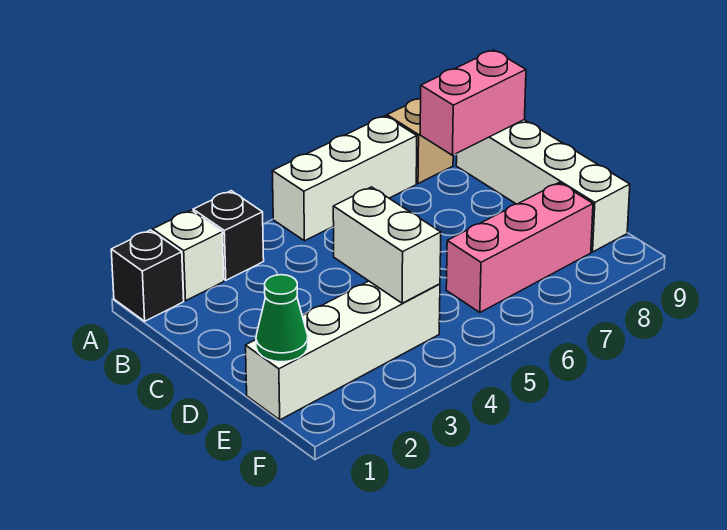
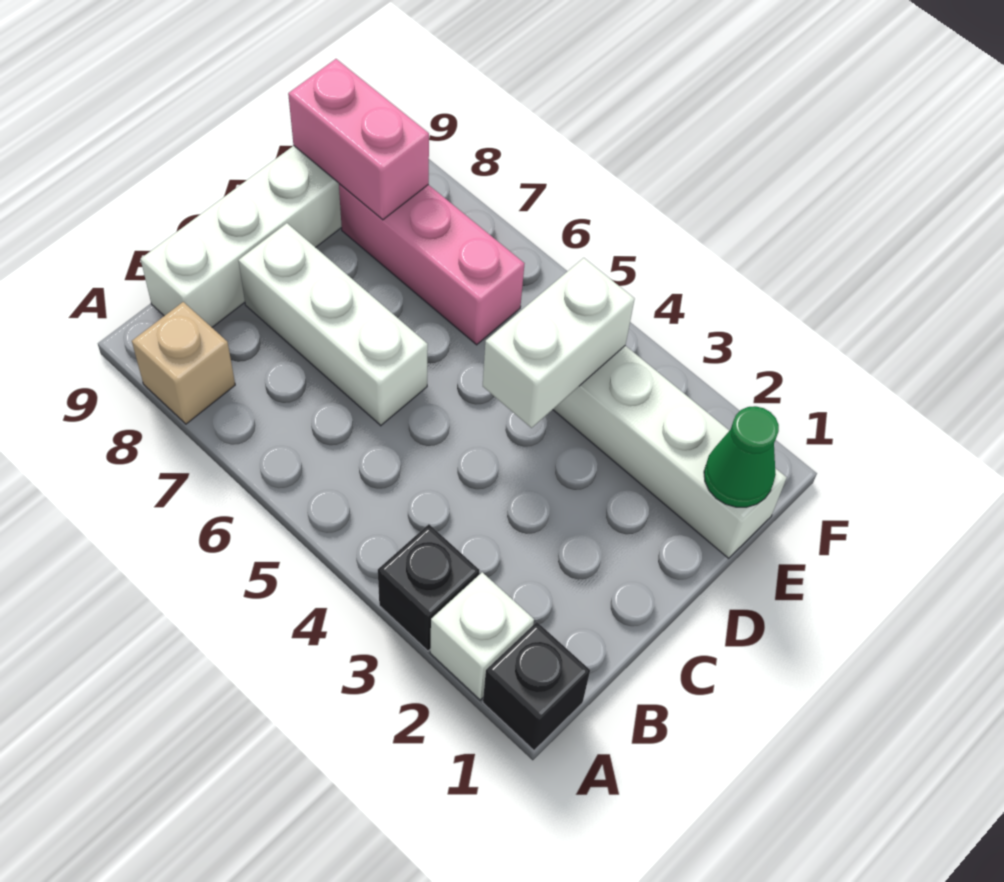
white 1x3 brick [272,116,417,241] -> white 1x3 brick moved to [238,223,428,426]
pink 1x2 brick [420,50,526,155] -> pink 1x2 brick moved to [288,59,429,220]

